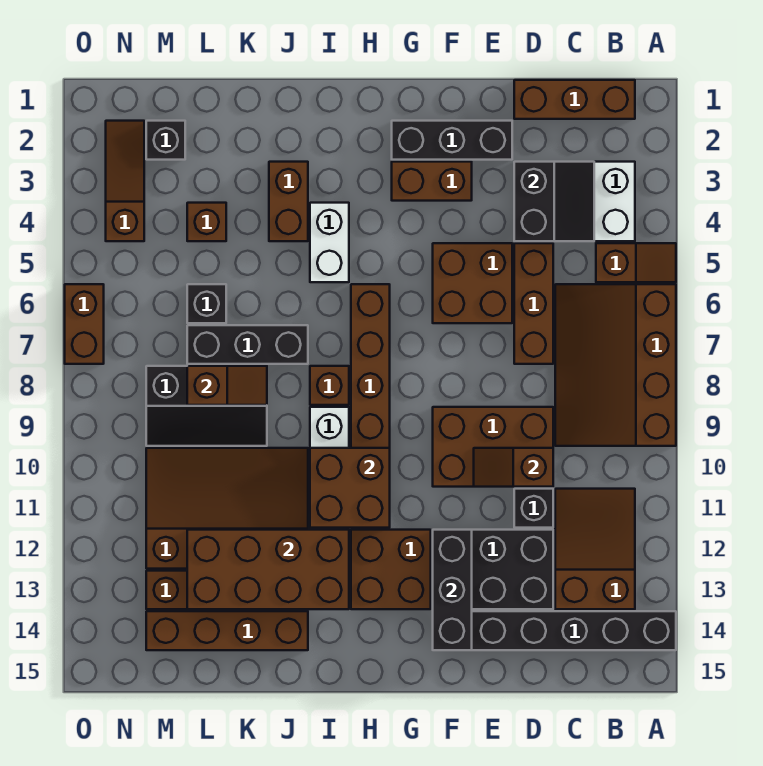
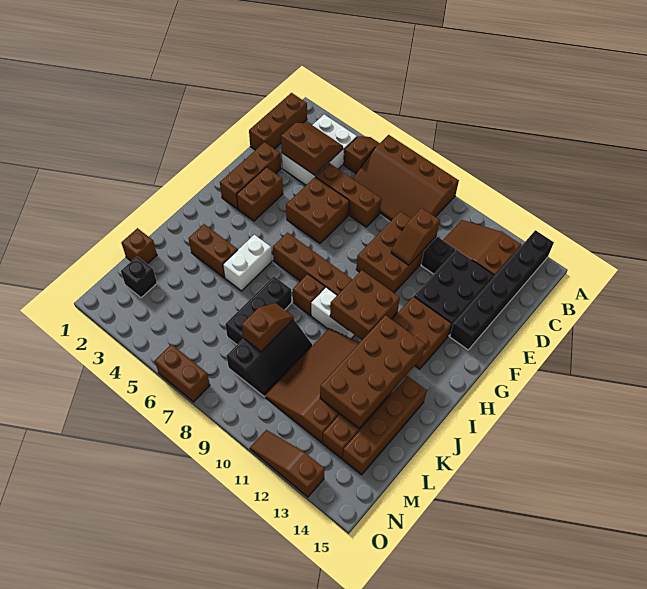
black 2x2 slope [514,162,594,241] -> brown 2x2 slope [281,123,343,175]
black 1x3 brick [392,121,512,160] -> brown 1x3 brick [220,142,281,209]
black 1x3 brick [433,530,472,650] -> none
white 1x2 brick [310,203,349,282] -> white 1x2 brick turned to [223,235,272,291]
brown 1x1 brick [187,203,226,241] -> brown 1x1 brick moved to [121,228,157,264]
black 1x1 brick [187,284,226,323] -> none
brown 1x3 slope [106,121,144,241] -> brown 1x3 slope moved to [250,430,325,497]

